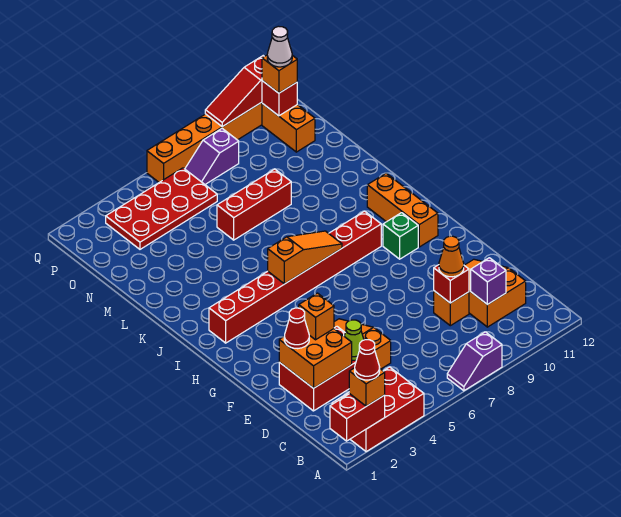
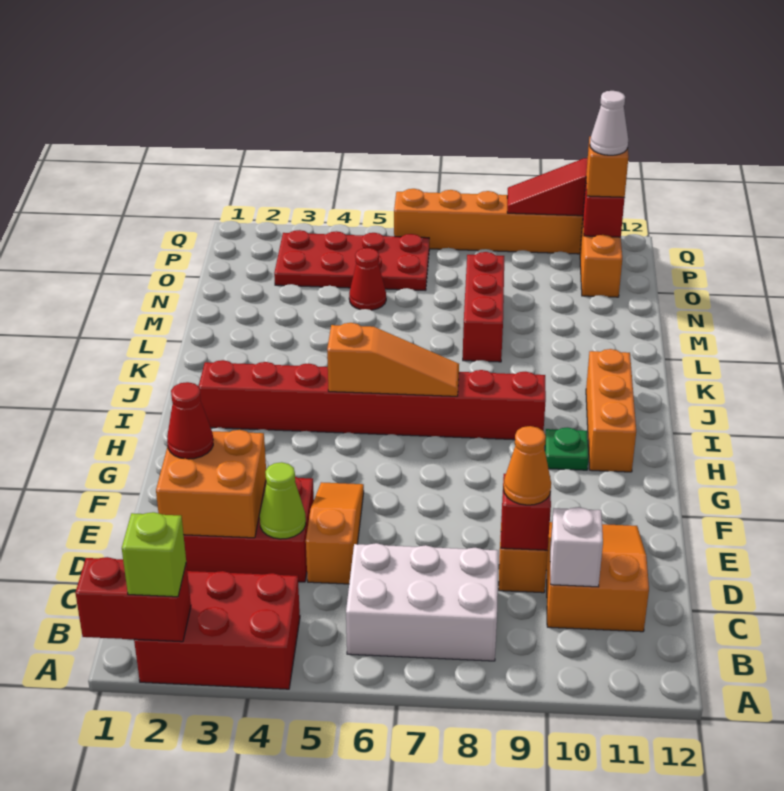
orange 1x1 brick [349,368,385,406] -> lime 1x1 brick [122,512,186,597]
red 1x1 cone [355,340,380,380] -> red 1x1 cone moved to [349,248,386,310]
purple 1x2 slope [447,332,502,391] -> none
none -> white 2x3 brick [346,543,498,661]
purple 1x1 brick [471,258,506,305] -> white 1x1 brick [550,507,603,587]
orange 1x1 brick [299,293,334,340] -> none
green 1x1 brick [383,213,418,259] -> green 1x1 plate [545,427,589,470]
red 1x3 brick [217,169,291,240] -> red 1x3 brick turned to [463,252,504,362]
purple 1x2 slope [185,129,239,184] -> none

